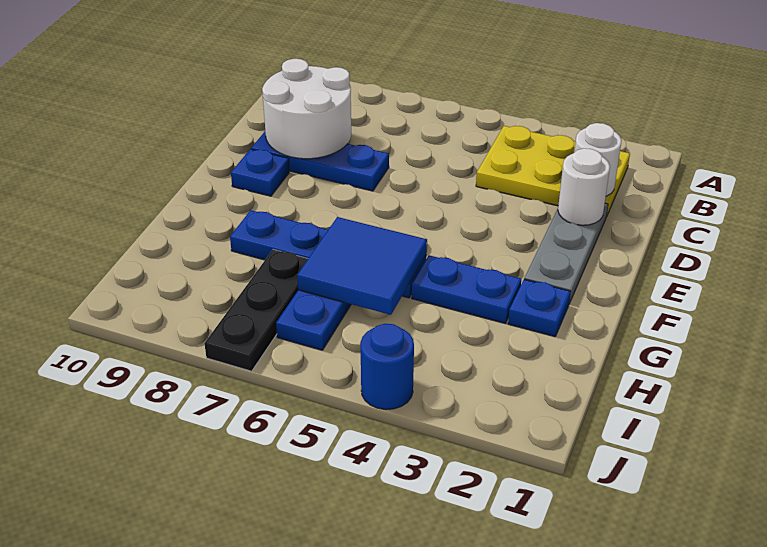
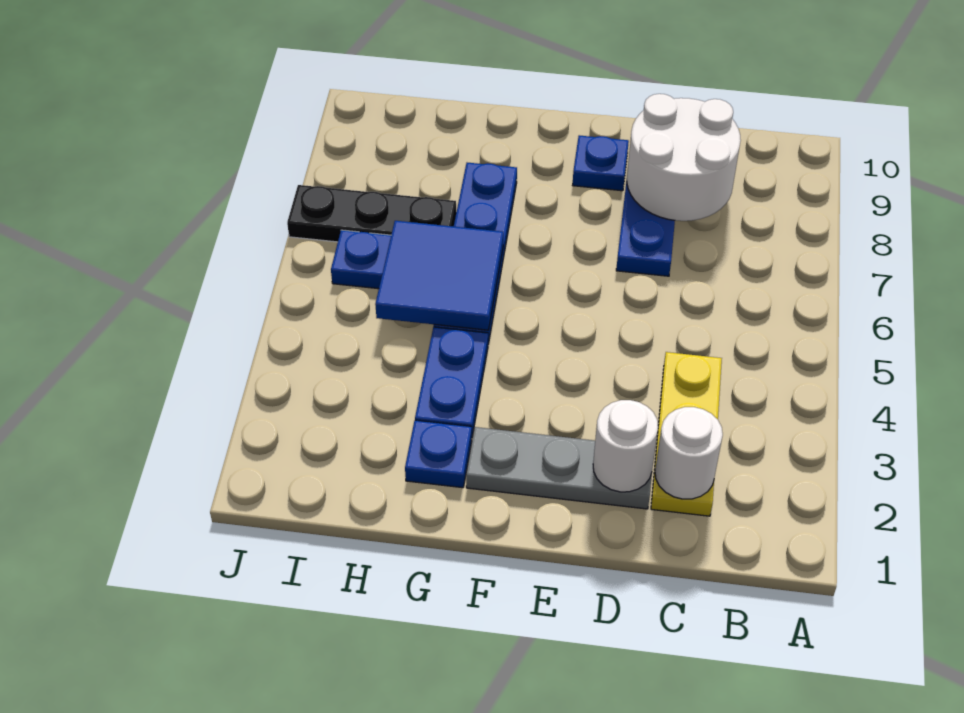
yellow 2x3 plate [476,126,630,217] -> yellow 1x3 plate [651,352,722,516]
blue 1x1 round brick [360,324,414,410] -> none

